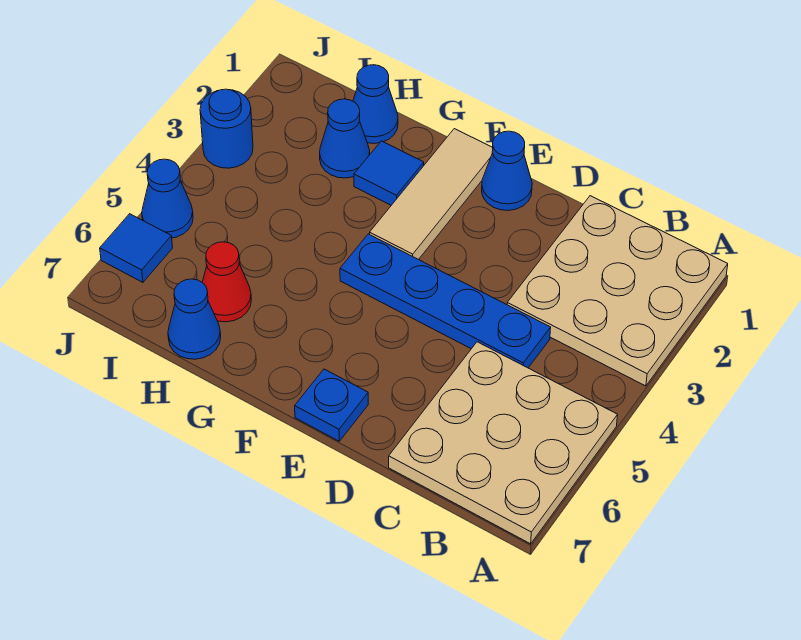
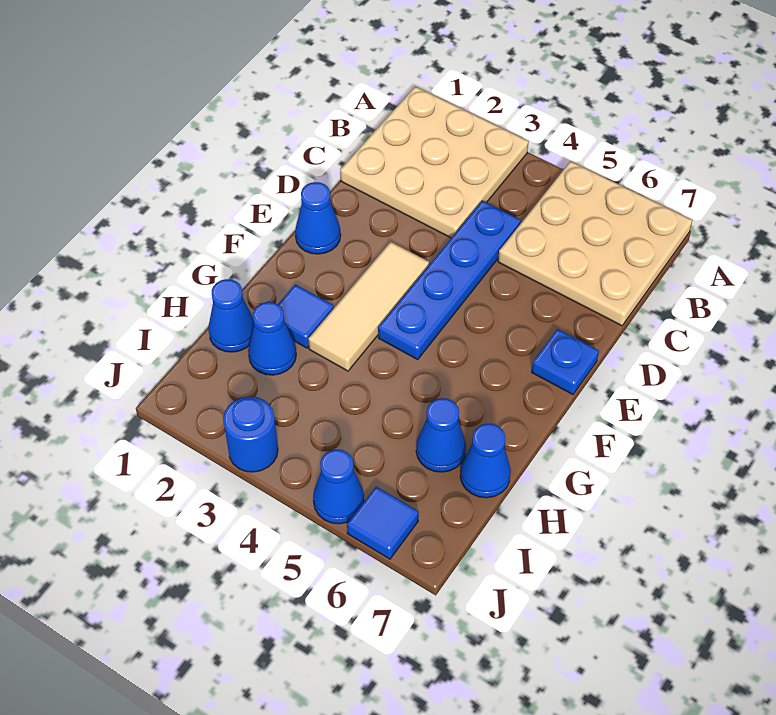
tan 1x3 tile [370,129,493,260] -> tan 1x3 tile turned to [308,242,429,371]
red 1x1 cone [202,242,251,322] -> blue 1x1 cone [416,398,466,472]

